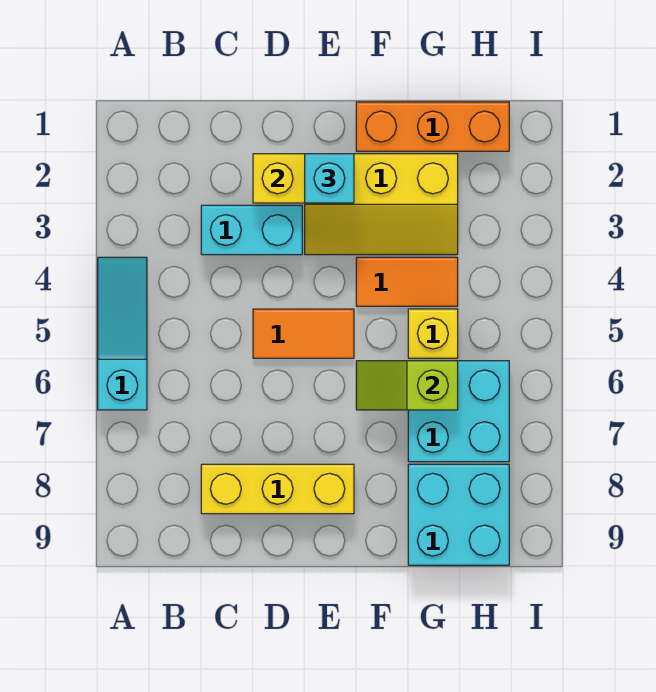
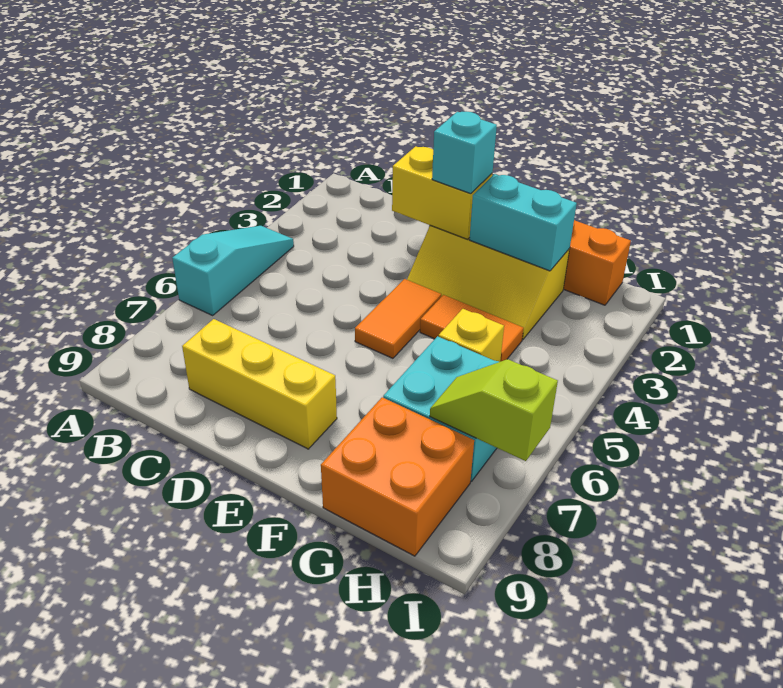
cyan 1x2 brick [201,205,302,255] -> cyan 1x2 brick moved to [470,174,577,271]
orange 1x2 tile [253,309,354,358] -> orange 1x2 tile turned to [355,279,441,358]
lime 1x2 slope [356,361,458,410] -> lime 1x2 slope moved to [430,359,558,461]
cyan 2x2 brick [408,464,509,565] -> orange 2x2 brick [321,397,474,556]

